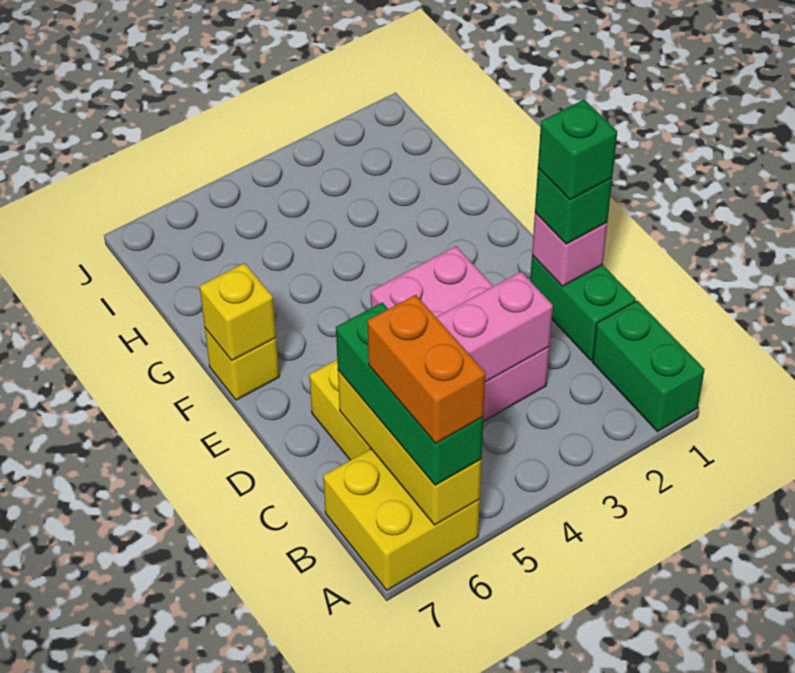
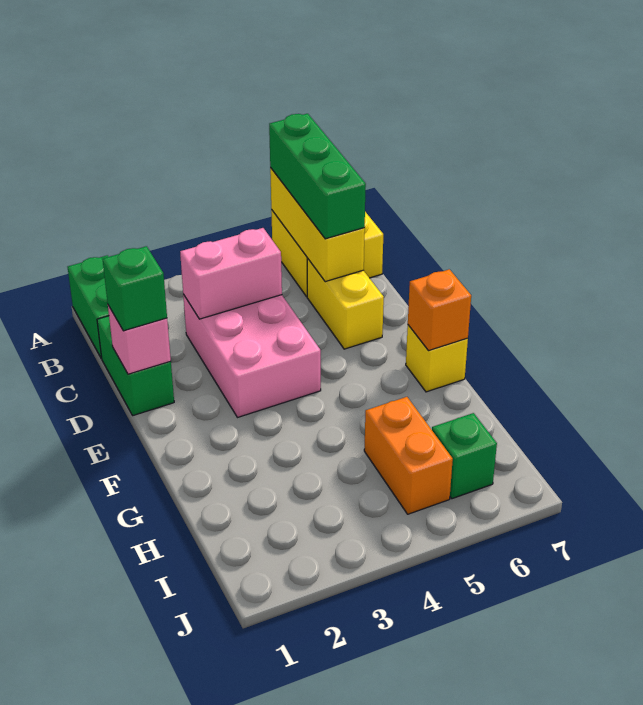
orange 1x2 brick [367,295,485,443] -> orange 1x2 brick moved to [364,397,453,514]
green 1x1 brick [538,100,617,200] -> green 1x1 brick moved to [432,413,497,499]
yellow 1x1 brick [200,263,276,361] -> orange 1x1 brick [408,269,471,351]

